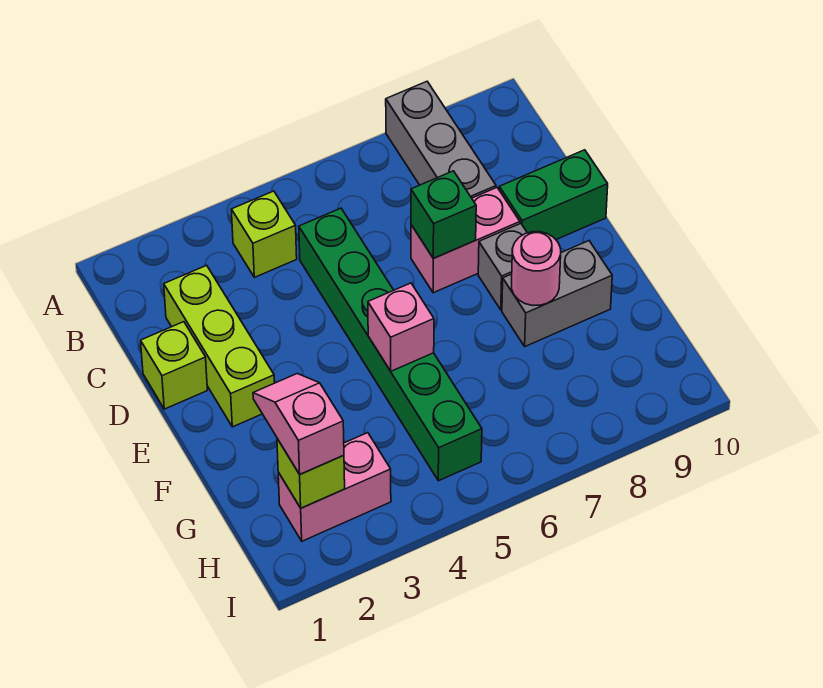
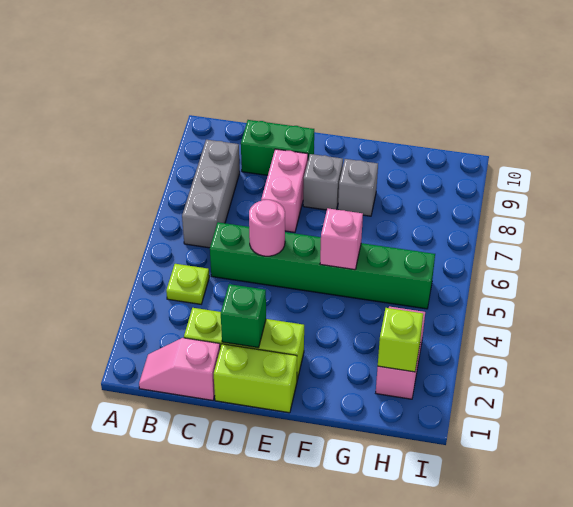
grey 1x3 brick [386,82,496,198] -> grey 1x3 brick turned to [182,140,240,248]
lime 1x1 brick [231,191,297,277] -> lime 1x1 plate [166,264,209,304]
lime 1x1 brick [141,322,207,409] -> lime 1x2 brick [214,344,297,413]
green 1x1 brick [411,171,476,258] -> green 1x1 brick moved to [221,284,266,348]
green 1x2 brick [499,150,608,240] -> green 1x2 brick turned to [241,120,314,175]
grey 1x2 brick [502,241,612,346] -> grey 1x1 brick [338,159,378,216]
pink 1x1 round brick [512,232,561,306] -> pink 1x1 round brick moved to [249,200,285,256]
pink 1x2 slope [253,374,344,474] -> pink 1x2 slope moved to [139,338,220,400]

